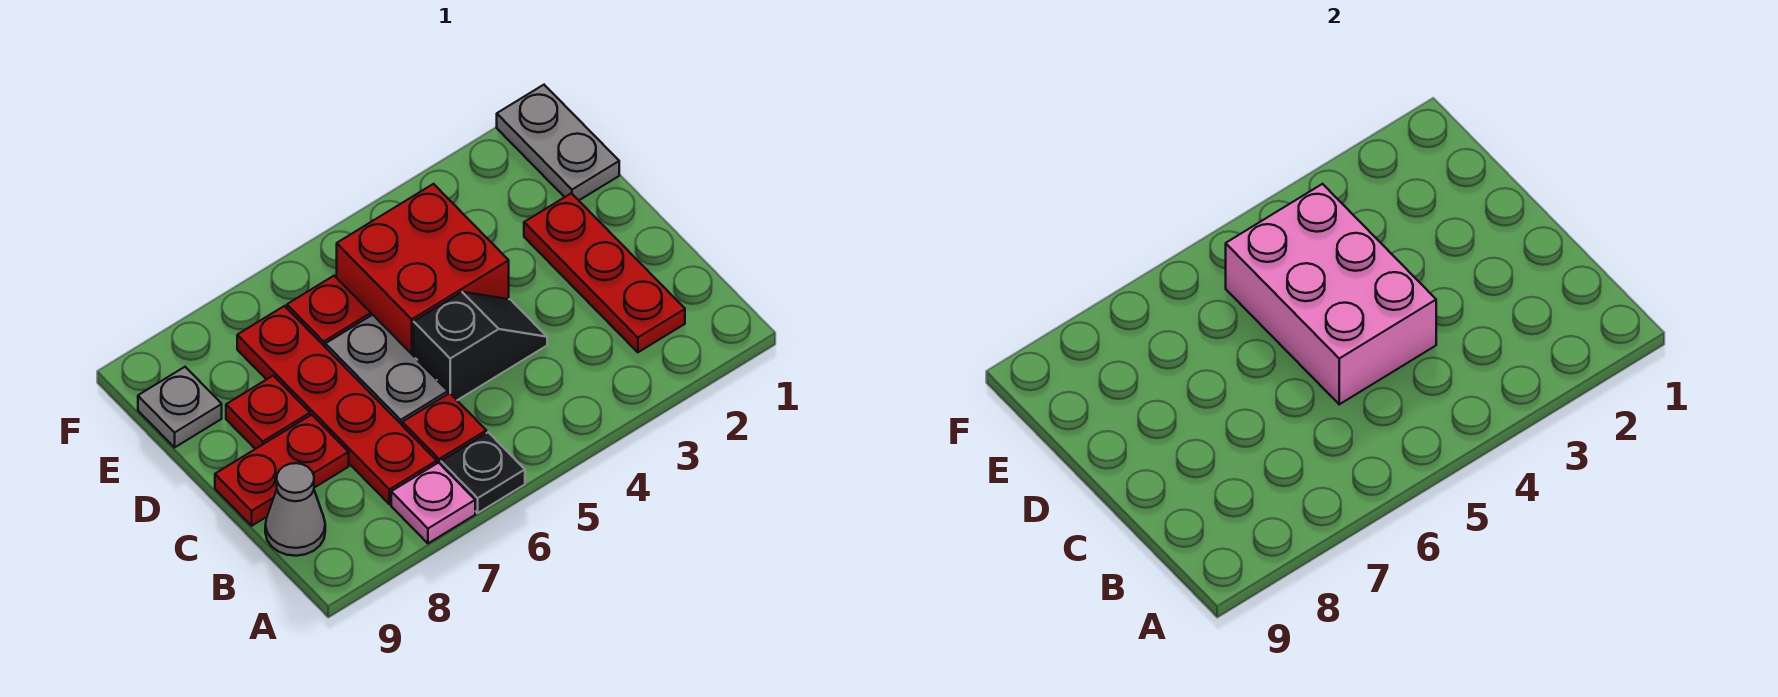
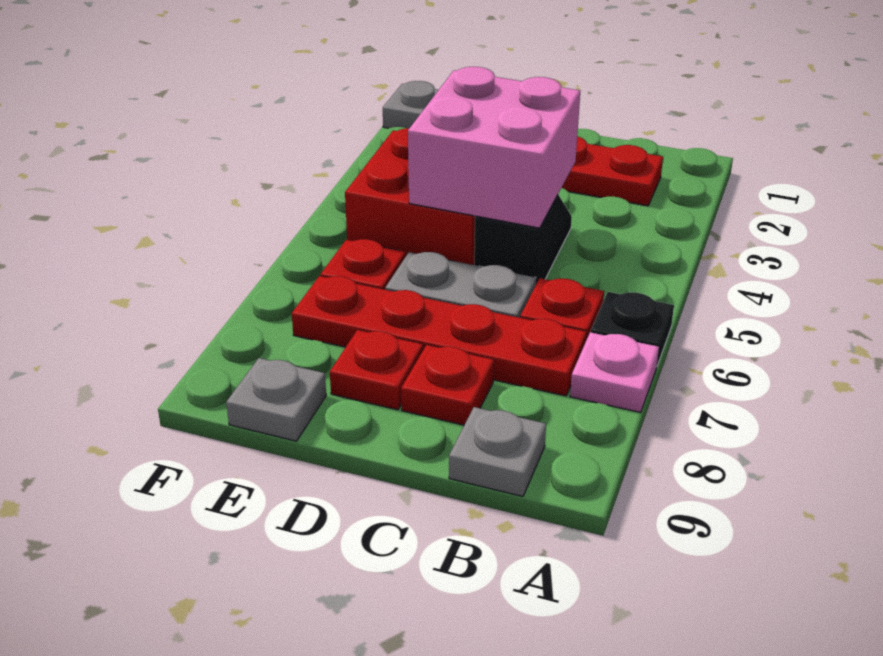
grey 1x1 cone [265,463,325,556] -> grey 1x1 plate [449,407,546,497]
pink 2x3 brick [1226,184,1436,404] -> pink 2x2 brick [408,67,580,228]
red 1x2 plate [215,415,349,526] -> red 1x1 plate [401,345,494,425]

